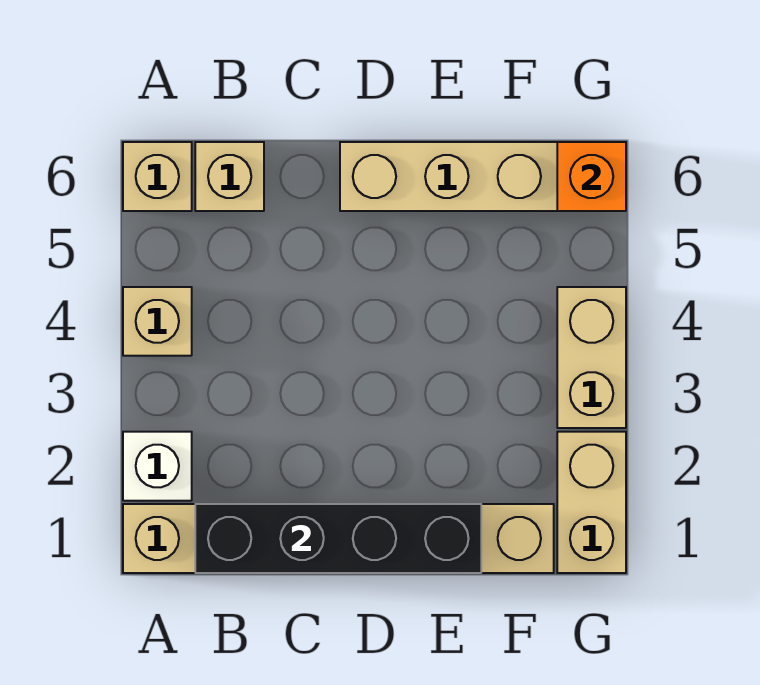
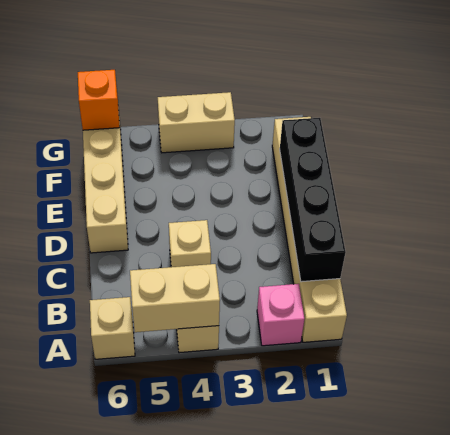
white 1x1 brick [123,432,192,501] -> pink 1x1 brick [257,284,304,346]
tan 1x1 brick [195,142,264,211] -> tan 1x1 brick moved to [169,220,211,267]
tan 1x2 brick [557,432,626,573] -> tan 1x2 brick moved to [130,264,220,332]

